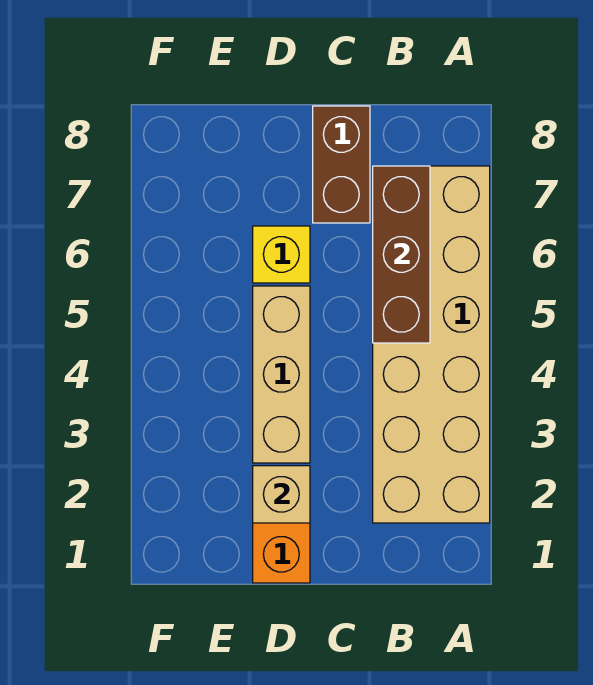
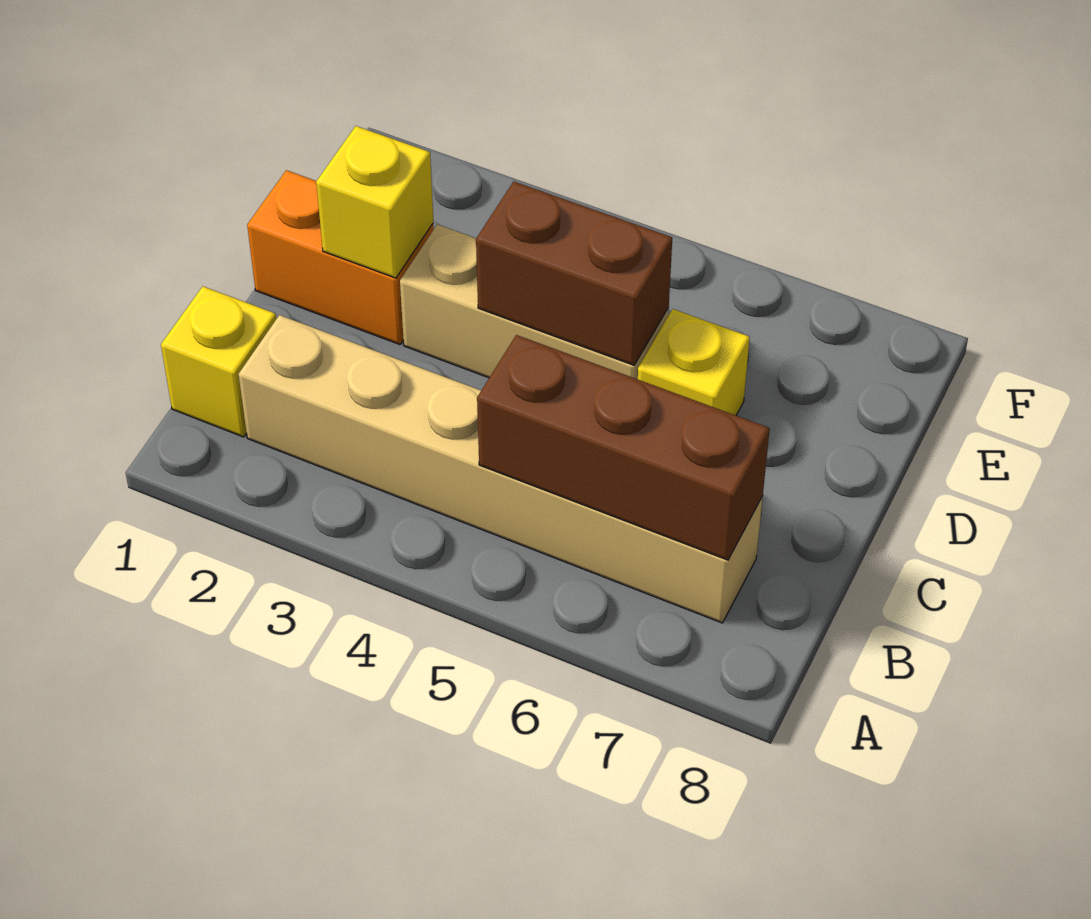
tan 2x6 brick [373,166,490,523] -> tan 1x6 brick [239,315,763,623]
none -> yellow 1x1 brick [161,286,276,437]
brown 1x2 brick [313,106,370,223] -> brown 1x2 brick moved to [476,181,672,365]
tan 1x1 brick [253,466,310,523] -> yellow 1x1 brick [316,126,433,278]

